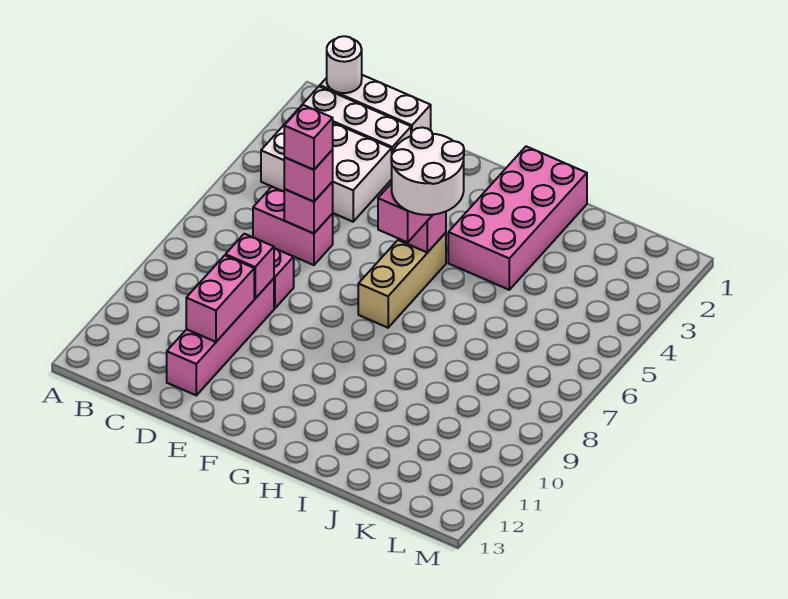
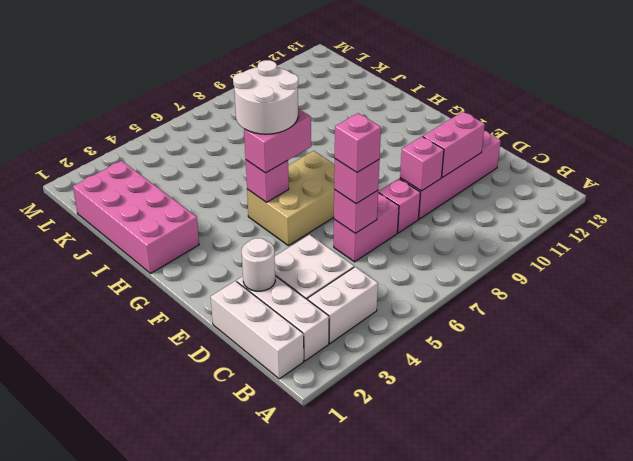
white 1x1 round brick [327,36,362,93] -> white 1x1 round brick moved to [242,238,275,291]
pink 1x2 brick [253,187,333,265] -> pink 1x2 brick turned to [334,192,399,262]
tan 1x3 brick [358,233,446,328] -> tan 2x3 brick [247,151,335,246]
pink 2x4 brick [448,146,587,290] -> pink 2x4 brick turned to [73,161,199,273]

